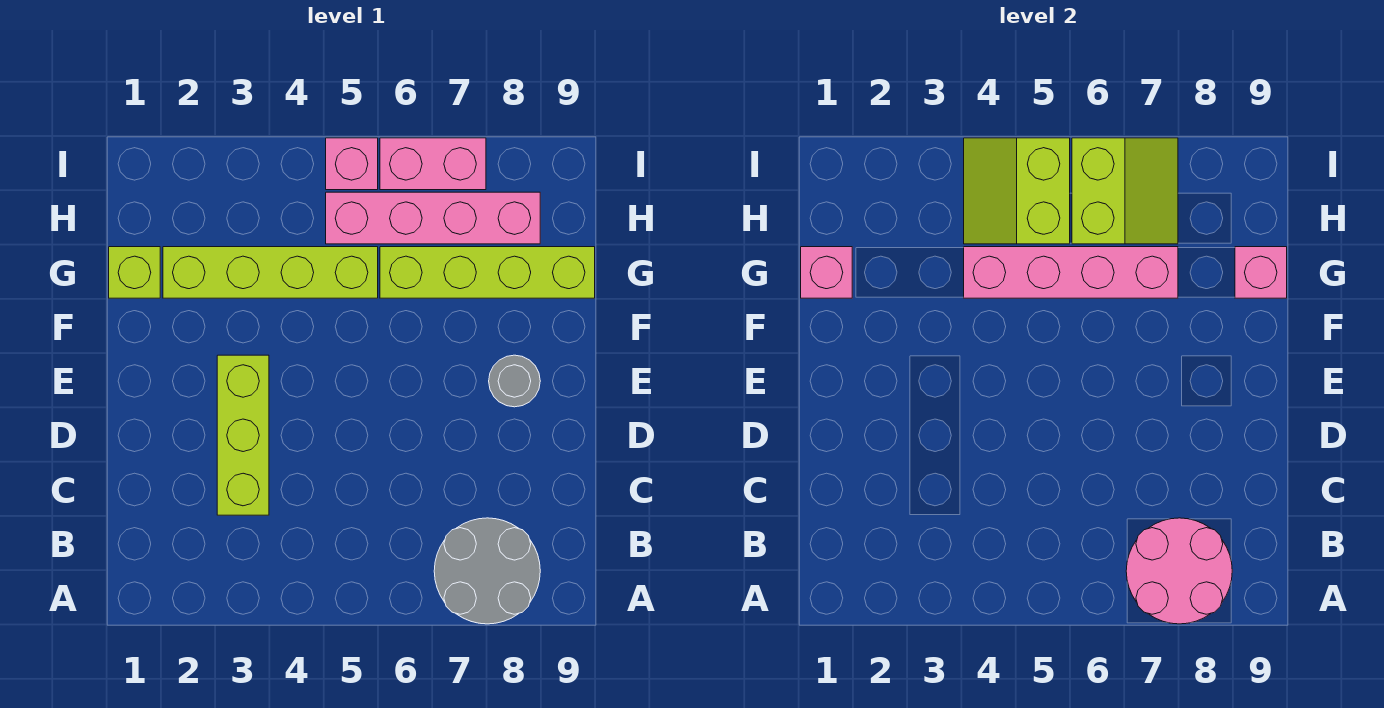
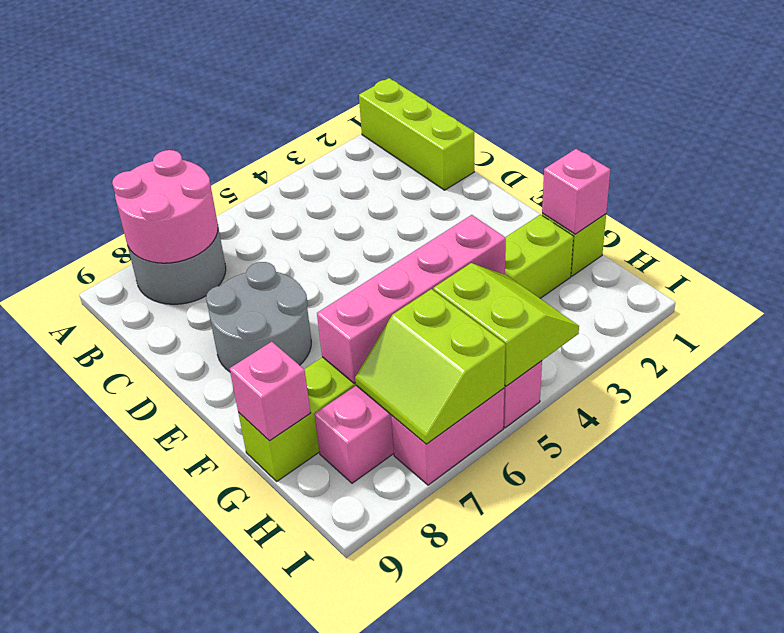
lime 1x3 brick [217,355,269,515] -> lime 1x3 brick moved to [359,78,474,190]
grey 1x1 round brick [489,355,540,407] -> grey 2x2 round brick [206,262,311,372]

